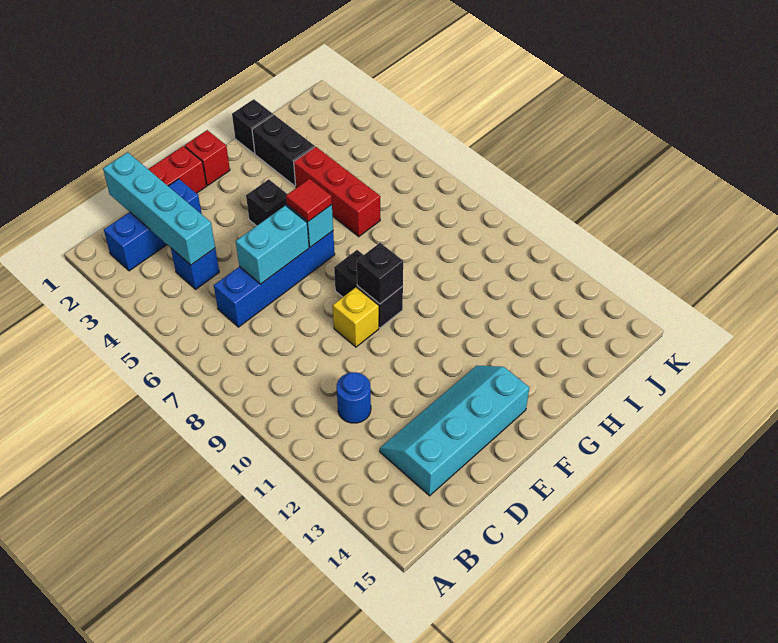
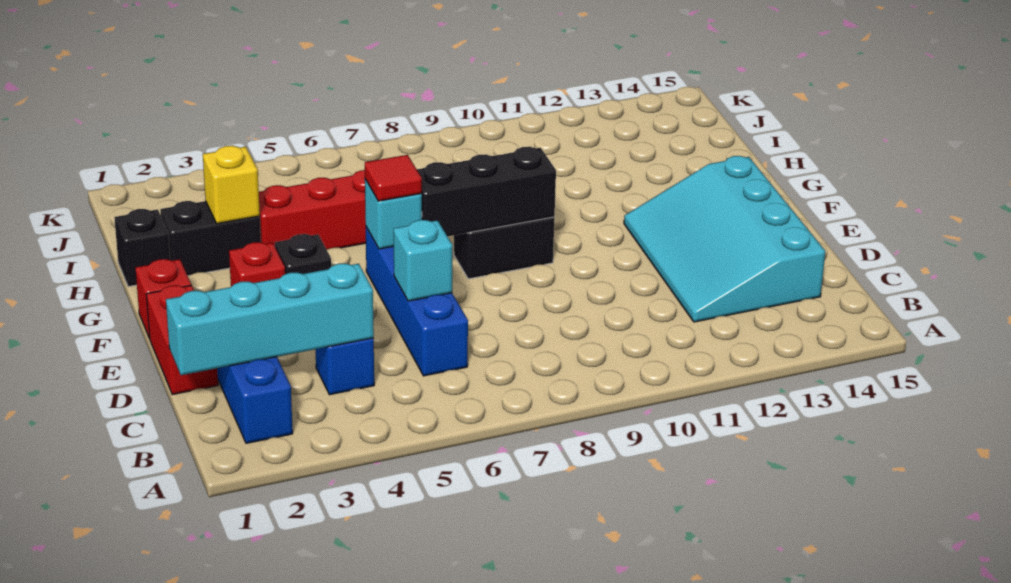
blue 1x1 round brick [337,372,371,423] -> none
cyan 2x4 slope [380,366,529,496] -> cyan 3x4 slope [624,156,825,322]
cyan 1x2 brick [236,205,309,284] -> cyan 1x1 brick [394,220,453,301]
yellow 1x1 brick [333,287,379,347] -> yellow 1x1 brick moved to [203,146,260,224]
none -> red 1x1 brick [229,242,285,287]
black 1x1 brick [357,243,403,304] -> black 1x3 brick [417,147,556,236]

